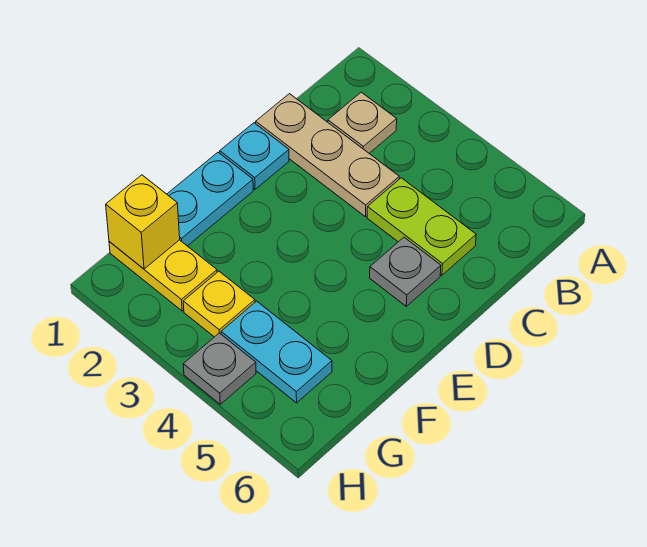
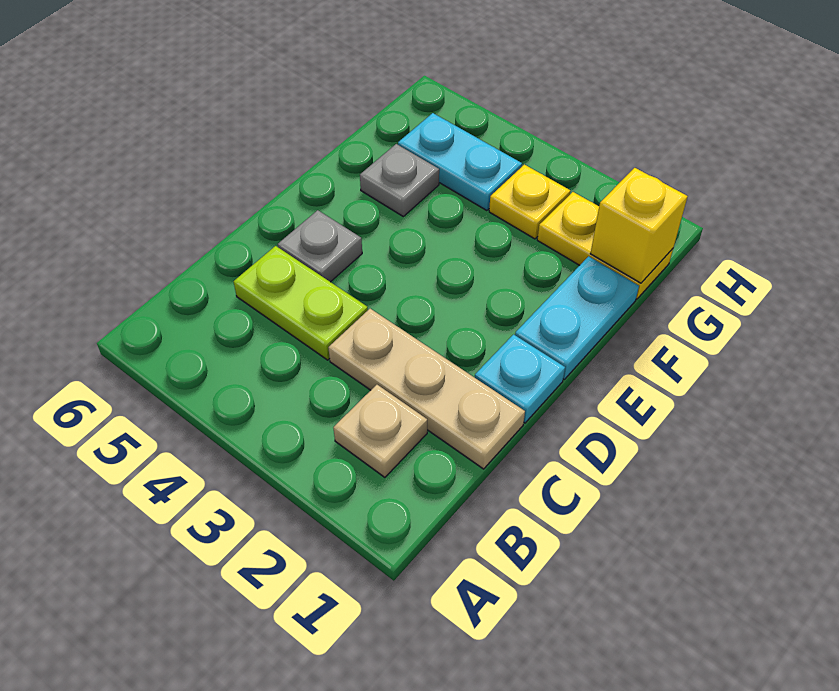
grey 1x1 plate [183,333,256,404] -> grey 1x1 plate moved to [360,144,439,216]

